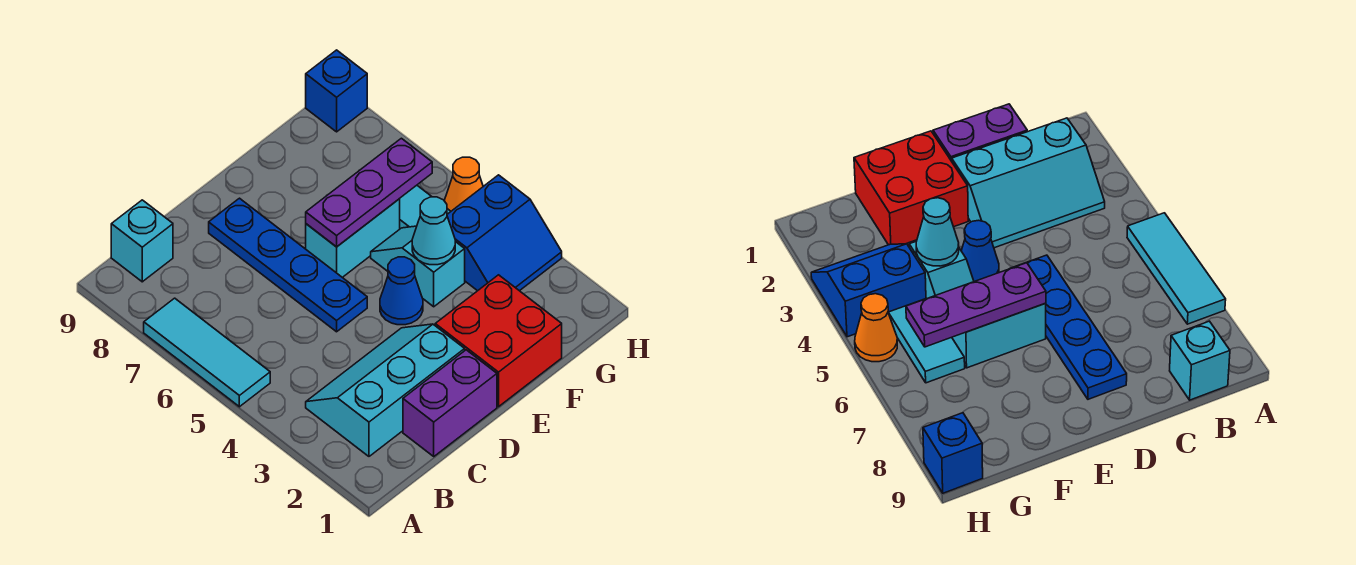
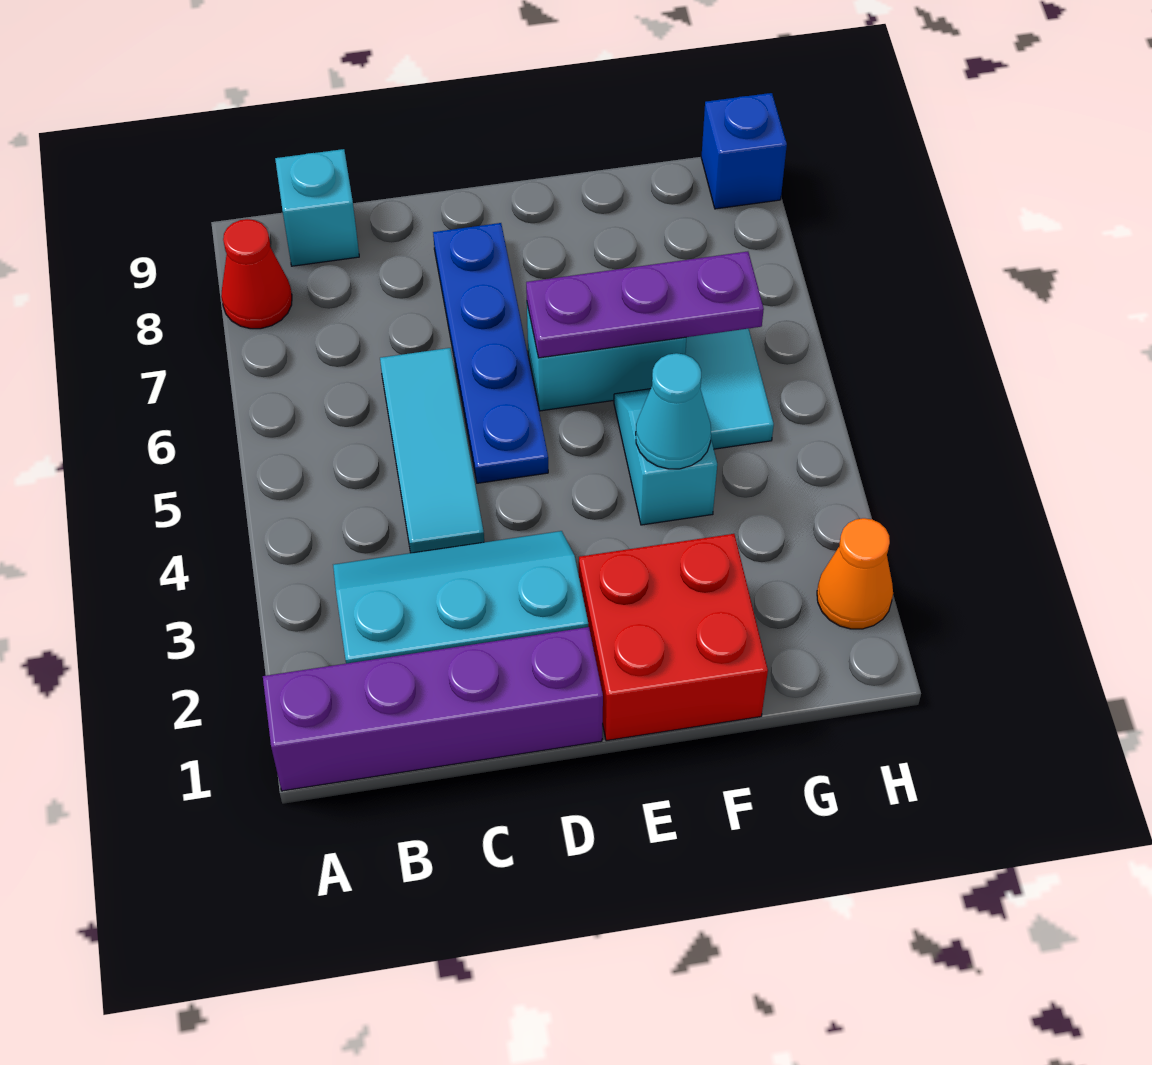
cyan 1x3 tile [144,298,270,407] -> cyan 1x3 tile moved to [380,348,484,553]
none -> red 1x1 cone [221,219,292,329]
purple 1x2 brick [403,350,497,456] -> purple 1x4 brick [263,627,603,791]
blue 1x1 cone [380,257,423,325] -> none
blue 2x2 slope [447,175,562,291] -> none
orange 1x1 cone [445,157,483,211] -> orange 1x1 cone moved to [817,518,893,629]

